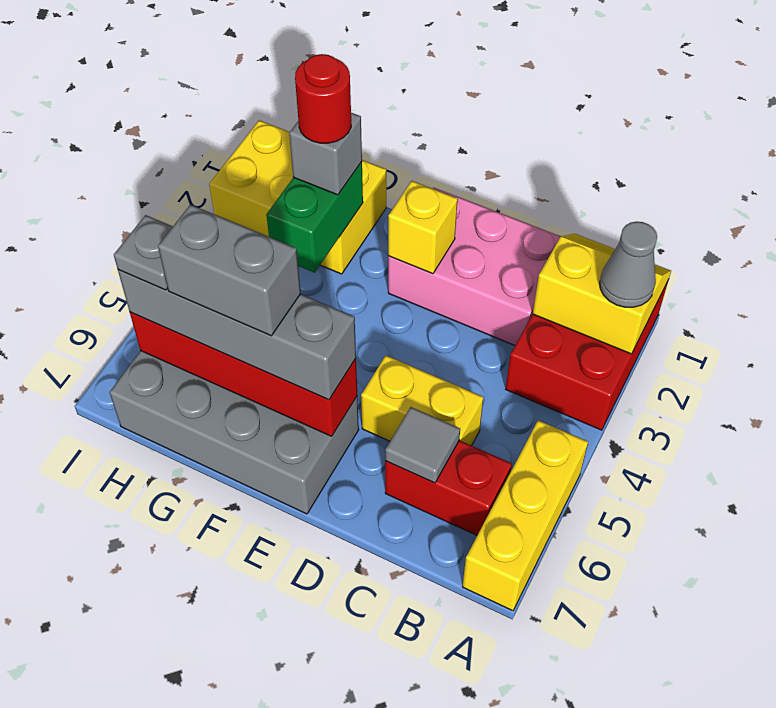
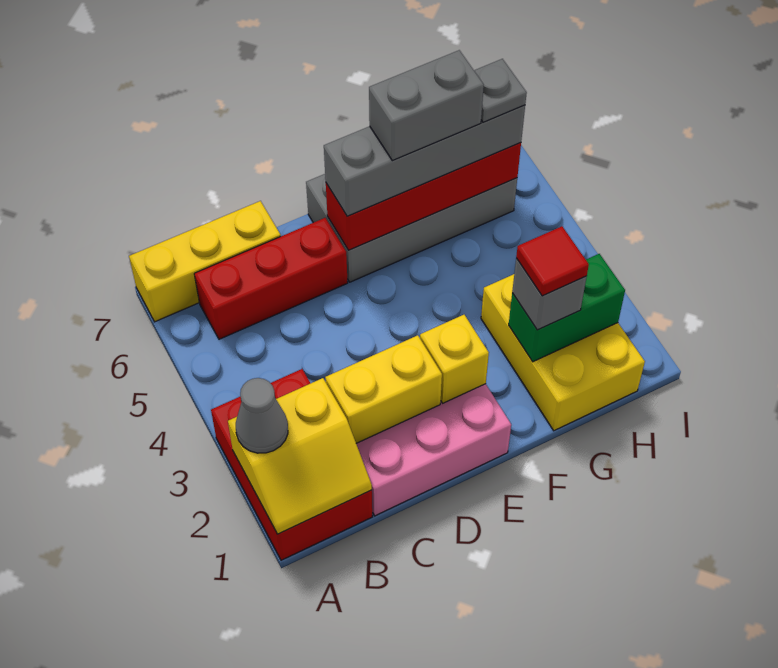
yellow 1x3 brick [463,420,588,611] -> yellow 1x3 brick turned to [129,201,281,322]
red 1x2 brick [385,440,512,535] -> red 1x3 brick [194,218,348,339]
yellow 1x2 brick [361,355,483,446] -> yellow 1x2 brick moved to [325,335,442,443]
grey 1x1 tile [385,407,460,483] -> none
yellow 2x3 brick [209,120,386,274] -> yellow 2x3 brick turned to [481,274,645,431]
green 1x2 brick [266,162,363,273] -> green 1x2 brick turned to [509,254,625,362]
red 1x1 round brick [295,54,351,143] -> red 1x1 tile [516,226,589,296]

